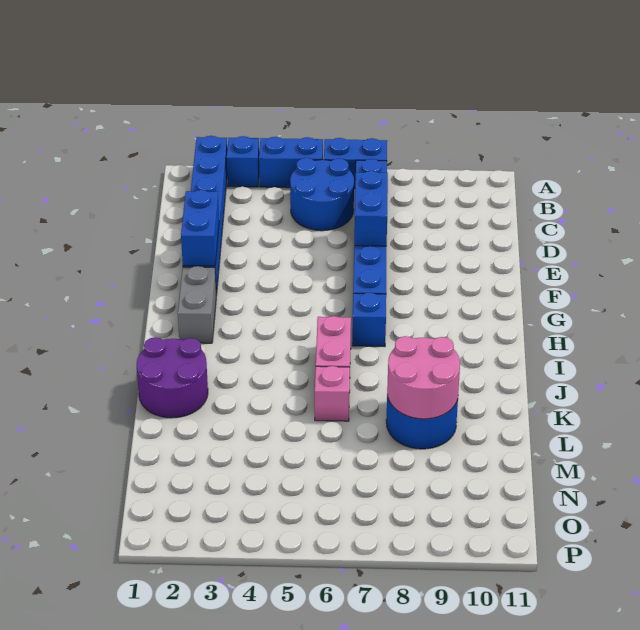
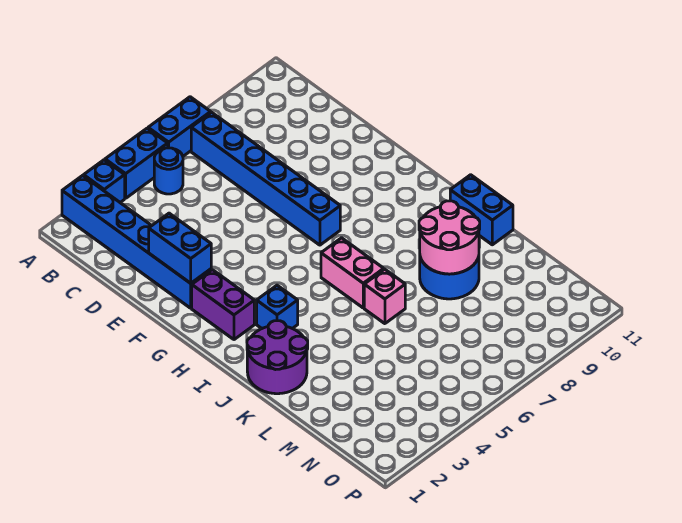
blue 2x2 round brick [290,158,354,231] -> blue 1x1 round brick [154,148,183,194]
blue 1x2 brick [354,171,388,246] -> blue 1x2 brick moved to [450,175,513,245]
grey 1x2 brick [178,266,216,343] -> purple 1x2 brick [192,270,254,340]
blue 1x1 brick [352,293,386,347] -> blue 1x1 brick moved to [257,285,298,329]

